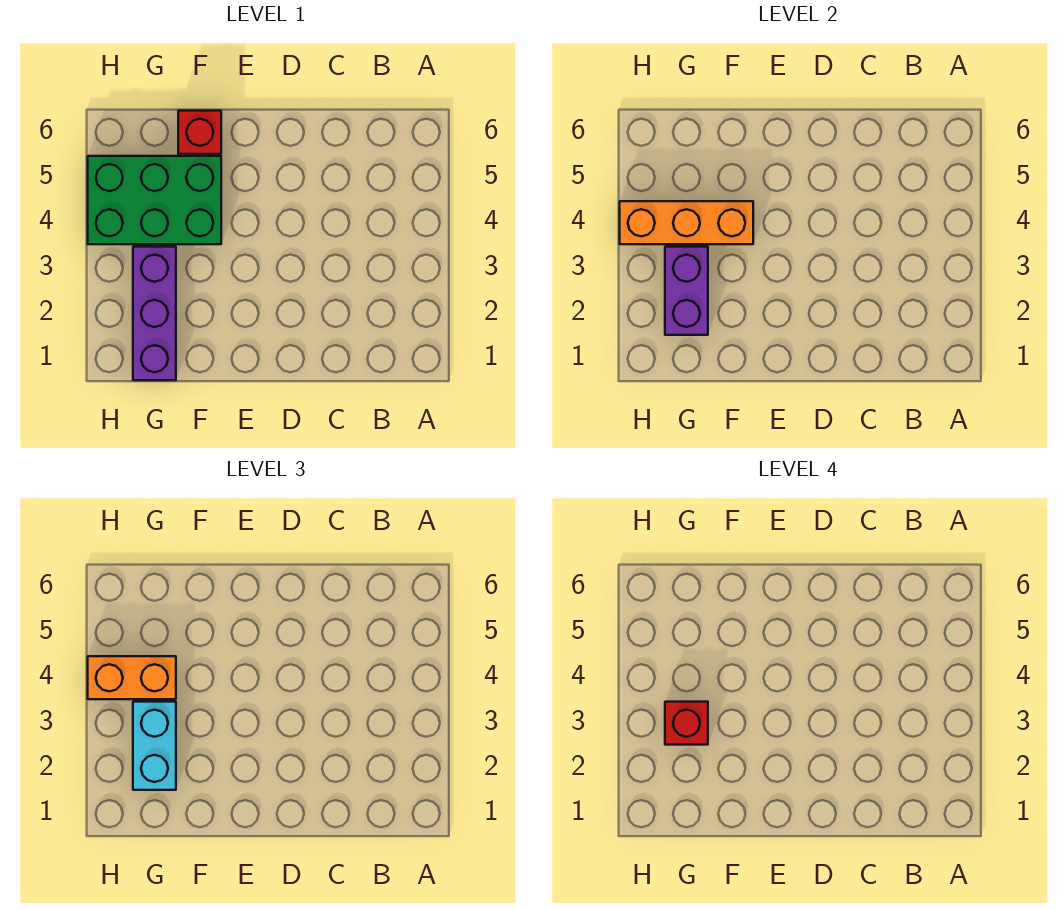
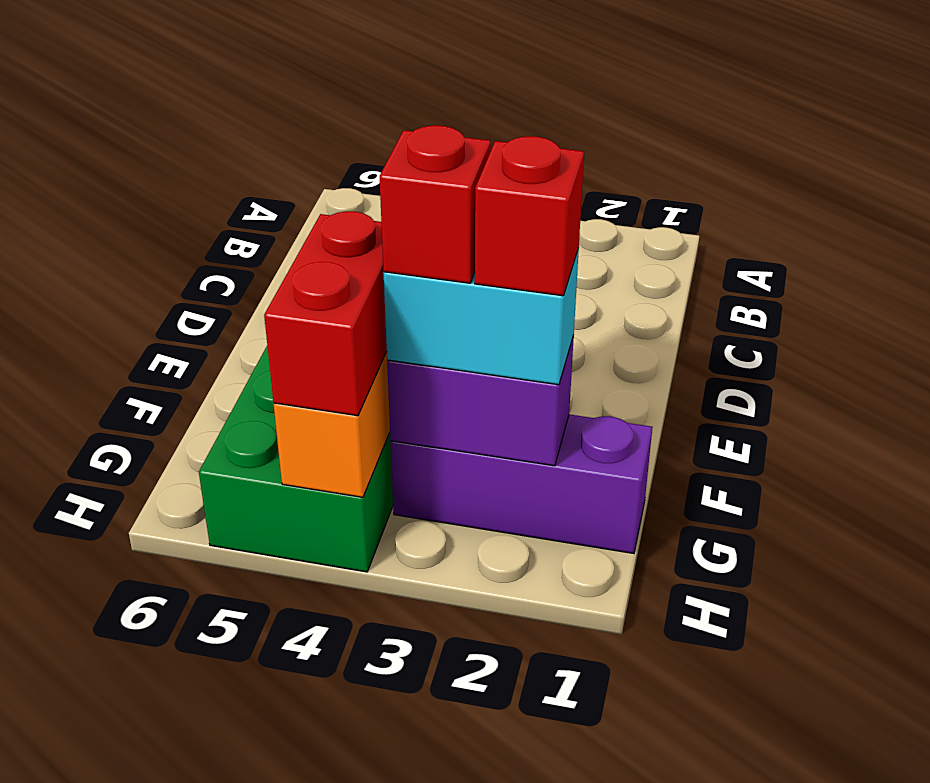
red 1x1 brick [178,111,221,154] -> red 1x1 brick moved to [475,136,584,296]
orange 1x2 brick [88,656,176,699] -> red 1x2 brick [264,211,387,416]

